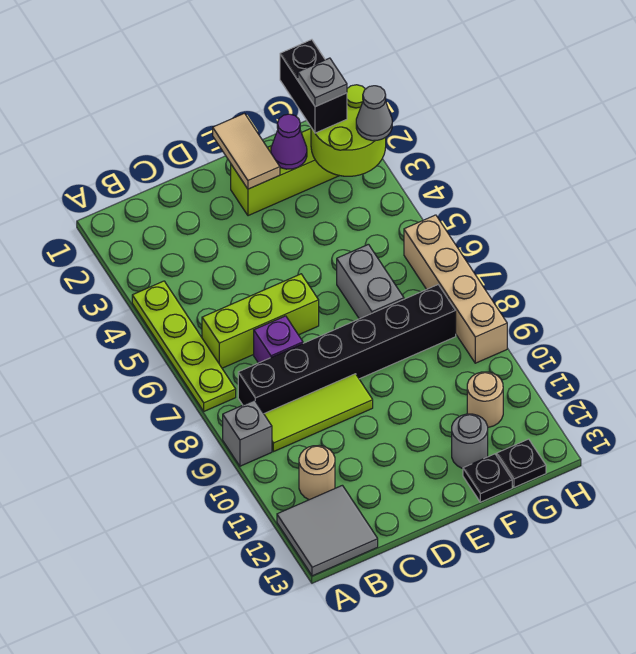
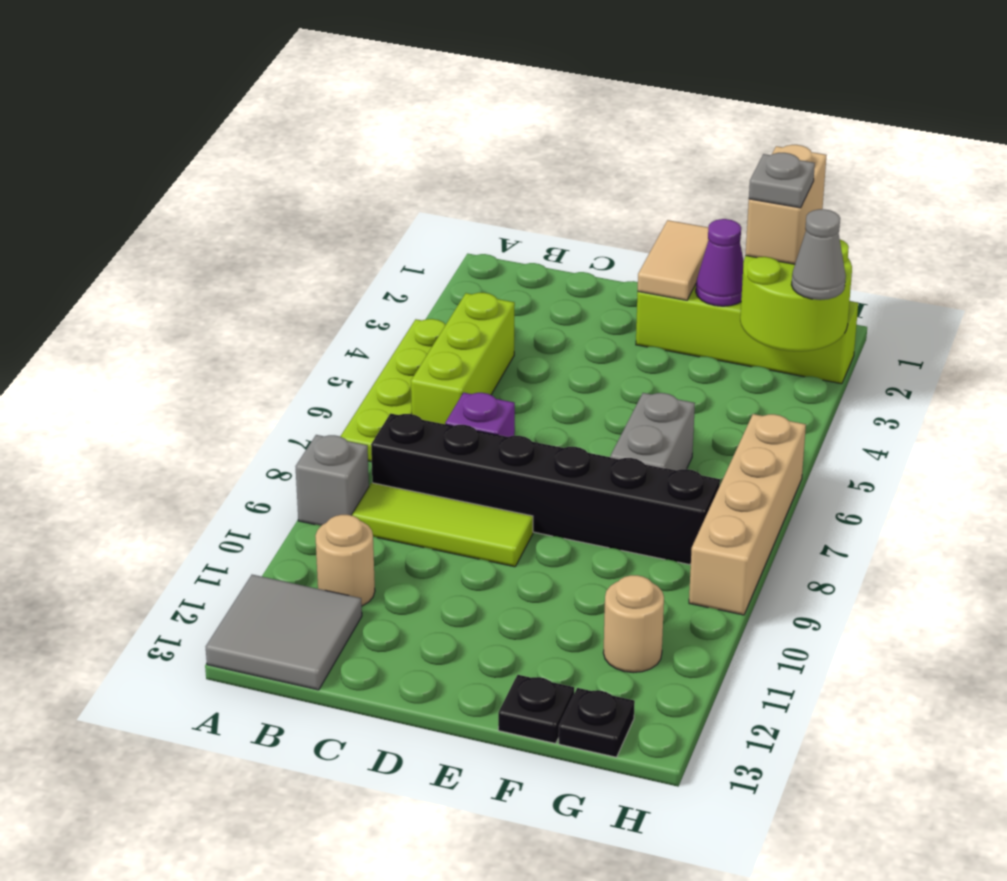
lime 1x3 brick [202,274,319,368] -> lime 1x3 brick turned to [411,293,515,424]
grey 1x1 round brick [452,414,488,469] -> none
black 1x2 brick [280,40,347,133] -> tan 1x2 brick [745,145,826,264]

